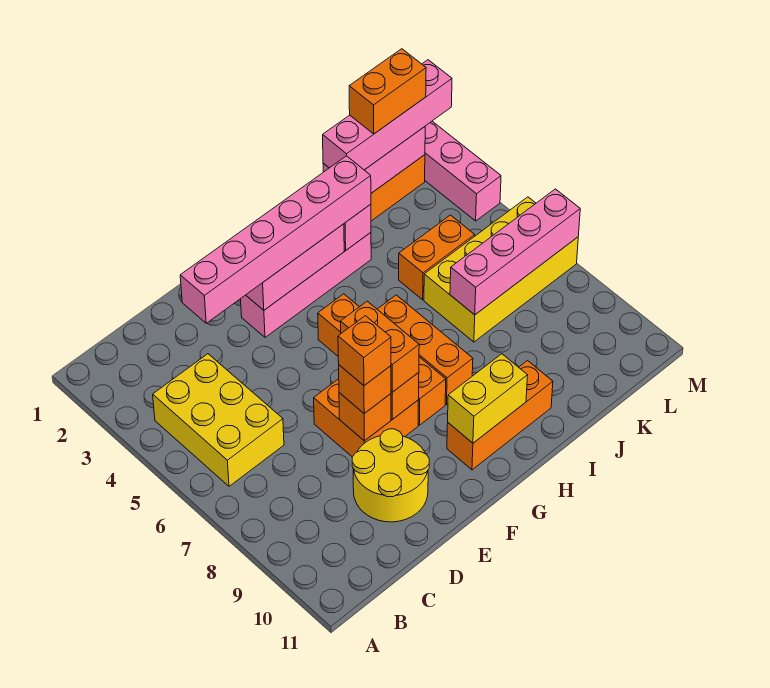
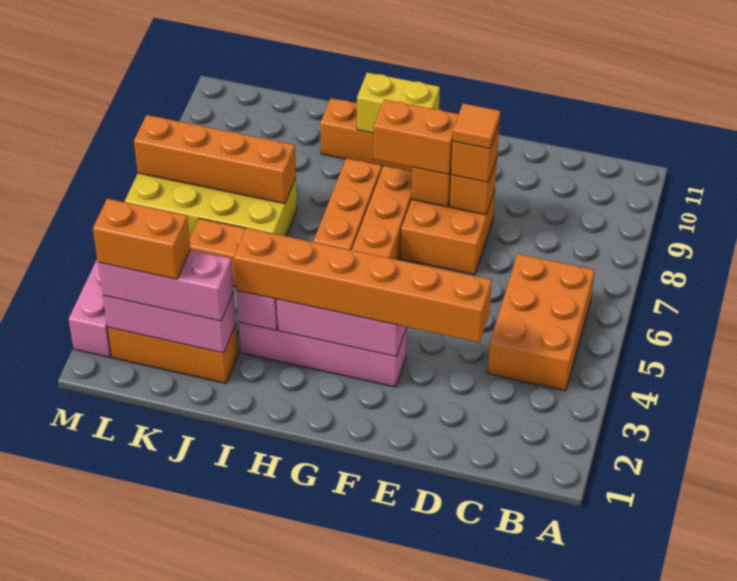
yellow 2x3 brick [153,354,284,486] -> orange 2x3 brick [488,254,595,391]
pink 1x6 brick [180,156,371,323] -> orange 1x6 brick [234,228,492,343]
yellow 2x2 round brick [352,429,429,522] -> none
orange 1x1 brick [338,316,391,386] -> orange 1x1 tile [453,103,500,149]
orange 1x2 brick [340,301,419,392] -> orange 1x2 brick turned to [374,100,459,174]
pink 1x4 brick [323,60,452,170] -> pink 1x3 brick [98,250,234,321]
pink 1x4 brick [450,189,580,315] -> orange 1x4 brick [134,115,296,204]

